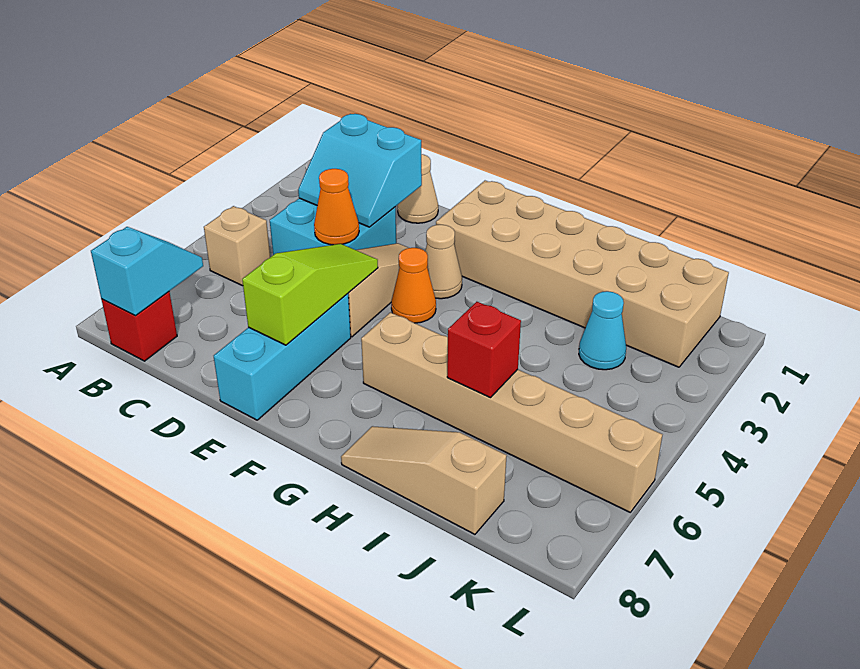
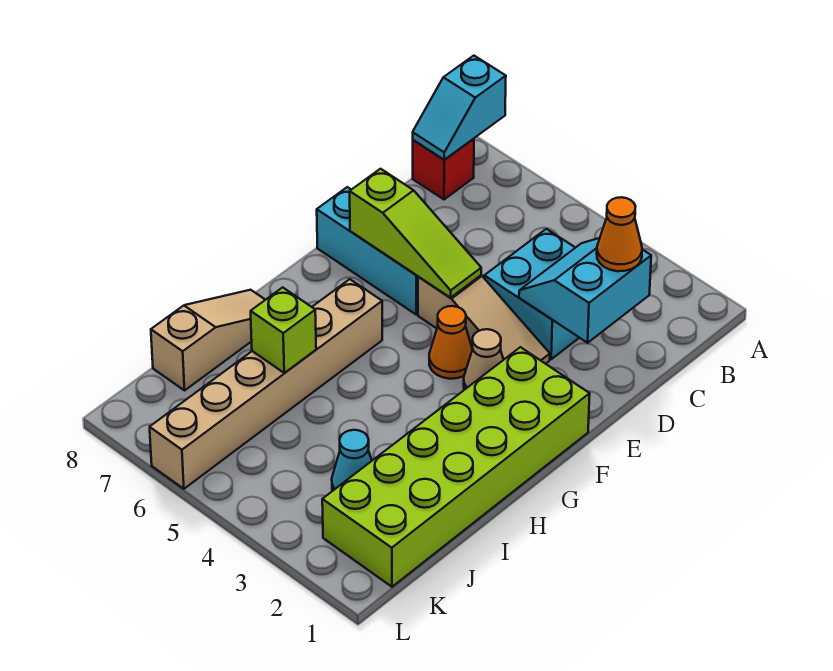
tan 1x1 brick [204,206,270,286] -> none
cyan 1x2 slope [91,227,203,316] -> cyan 1x2 slope turned to [413,56,506,160]
tan 1x1 cone [398,154,438,223] -> none
orange 1x1 cone [314,169,359,245] -> orange 1x1 cone moved to [597,197,642,271]
tan 2x6 brick [436,181,729,367] -> lime 2x6 brick [322,347,590,587]
red 1x1 brick [447,302,521,398] -> lime 1x1 brick [251,287,316,373]

